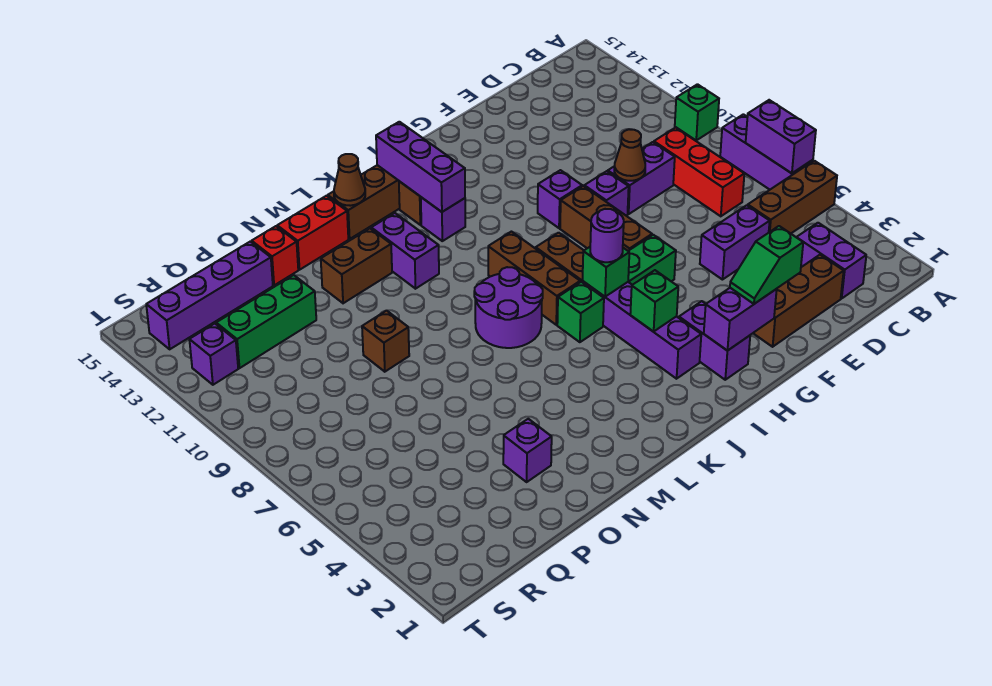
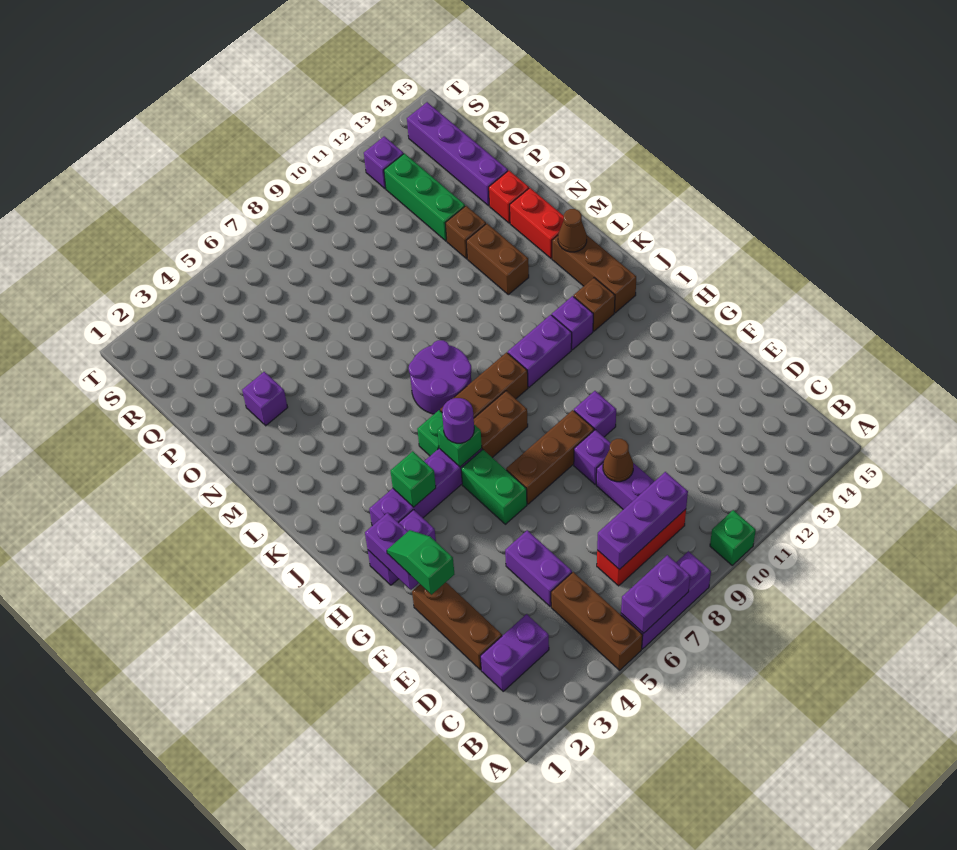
purple 1x3 brick [376,122,465,212] -> purple 1x3 brick moved to [597,472,688,570]
purple 1x2 brick [371,213,439,289] -> purple 1x2 brick moved to [508,315,572,387]
brown 1x1 brick [362,311,409,372] -> brown 1x1 brick moved to [445,206,486,259]

